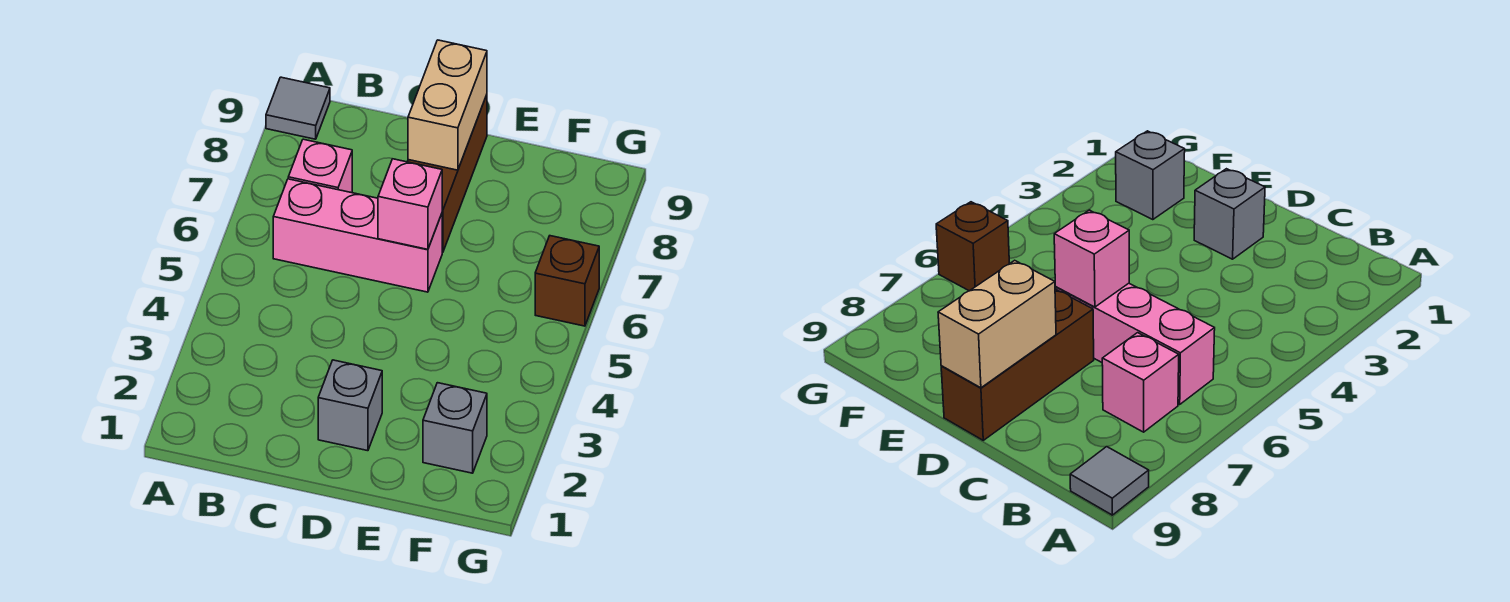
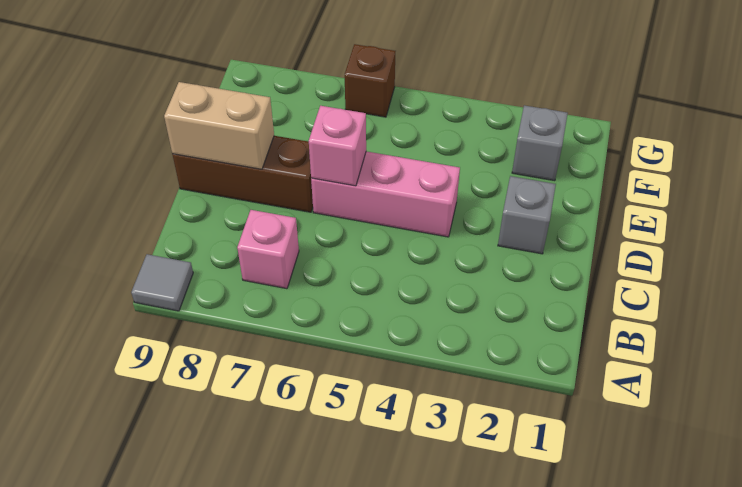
pink 1x3 brick [273,179,442,292] -> pink 1x3 brick turned to [311,151,460,237]

